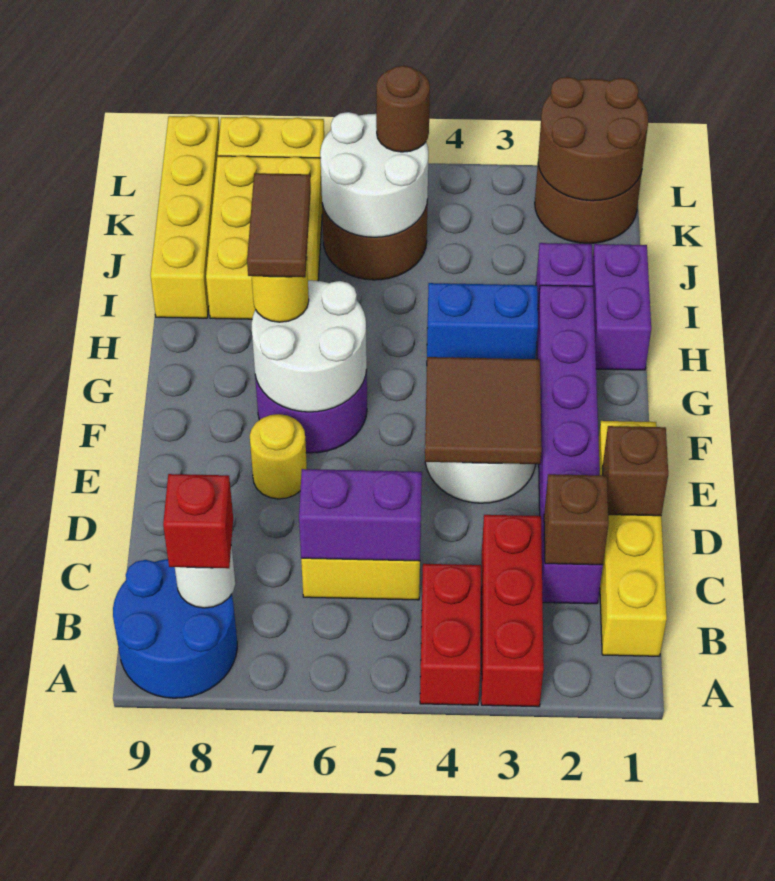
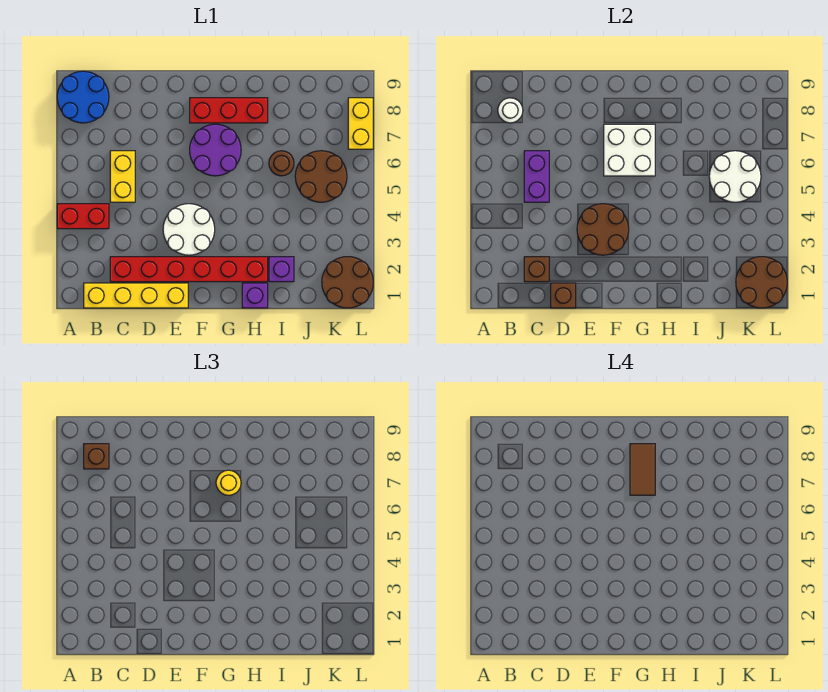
red 1x3 brick [481,515,544,707] -> red 1x3 brick moved to [190,98,268,123]
red 1x1 brick [163,474,233,568] -> brown 1x1 brick [84,444,109,469]
purple 1x6 brick [537,285,603,604] -> red 1x6 brick [110,257,268,282]
brown 2x2 tile [425,357,542,464] -> brown 2x2 round brick [577,204,629,255]
yellow 1x1 round brick [250,414,307,499] -> none
white 2x2 round brick [252,280,367,412] -> white 2x2 brick [604,124,655,176]
brown 1x2 tile [247,173,311,277] -> brown 1x2 tile turned to [630,444,655,495]
purple 1x2 brick [592,244,651,370] -> purple 1x1 brick [242,283,268,308]
blue 1x2 brick [427,283,538,359] -> none
yellow 2x3 brick [206,156,322,319] -> none
yellow 1x4 brick [150,116,220,318] -> none
brown 1x1 round brick [376,66,430,152] -> brown 1x1 round brick moved to [269,151,294,176]

